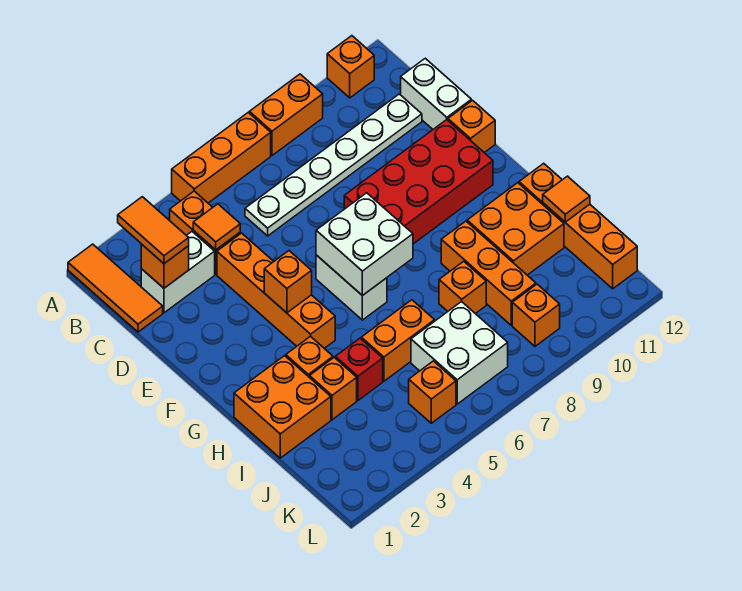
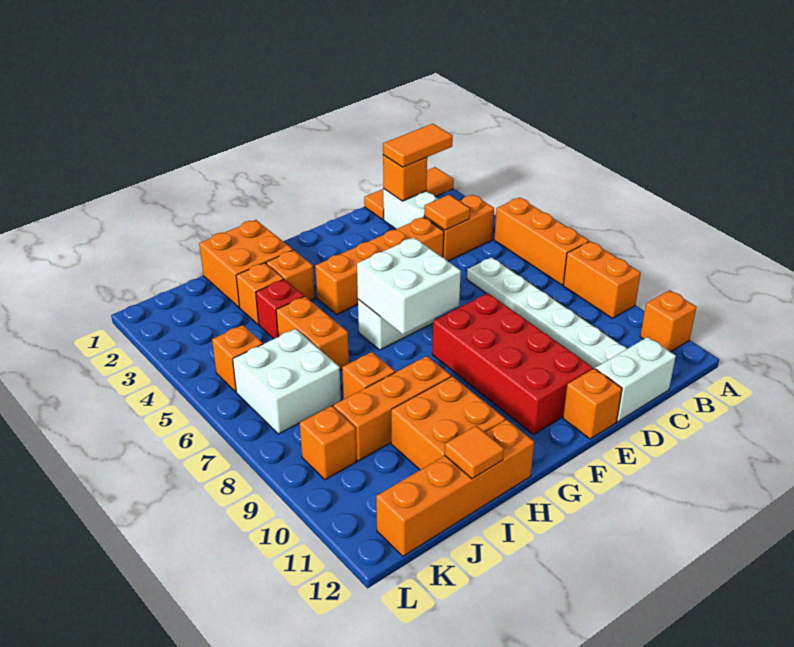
orange 1x1 brick [264,251,312,313] -> none

